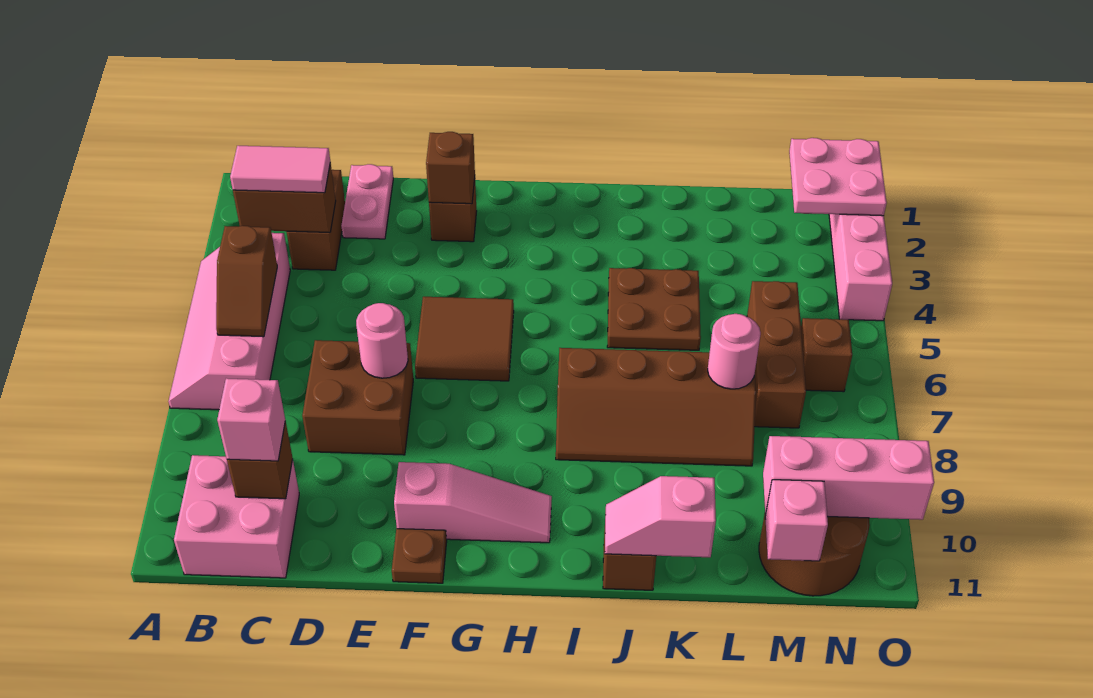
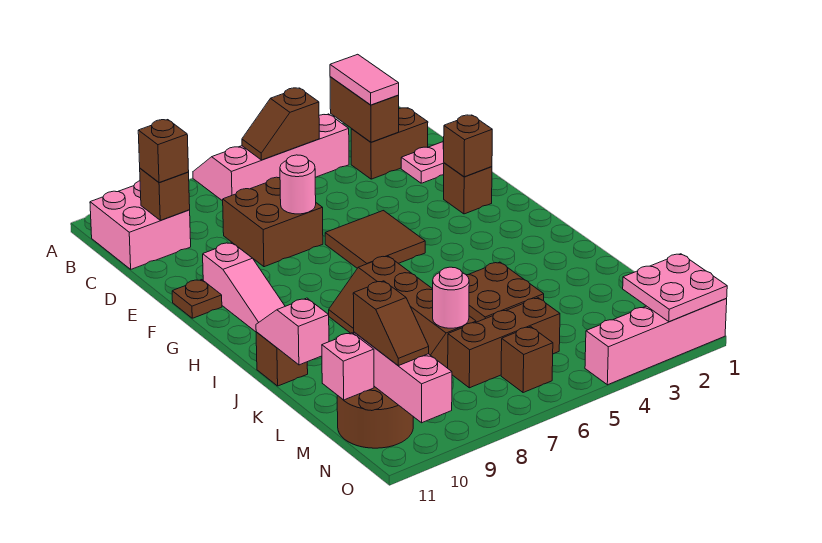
pink 1x1 brick [217,378,285,461] -> brown 1x1 brick [138,120,189,183]
none -> brown 1x2 slope [353,281,429,366]

